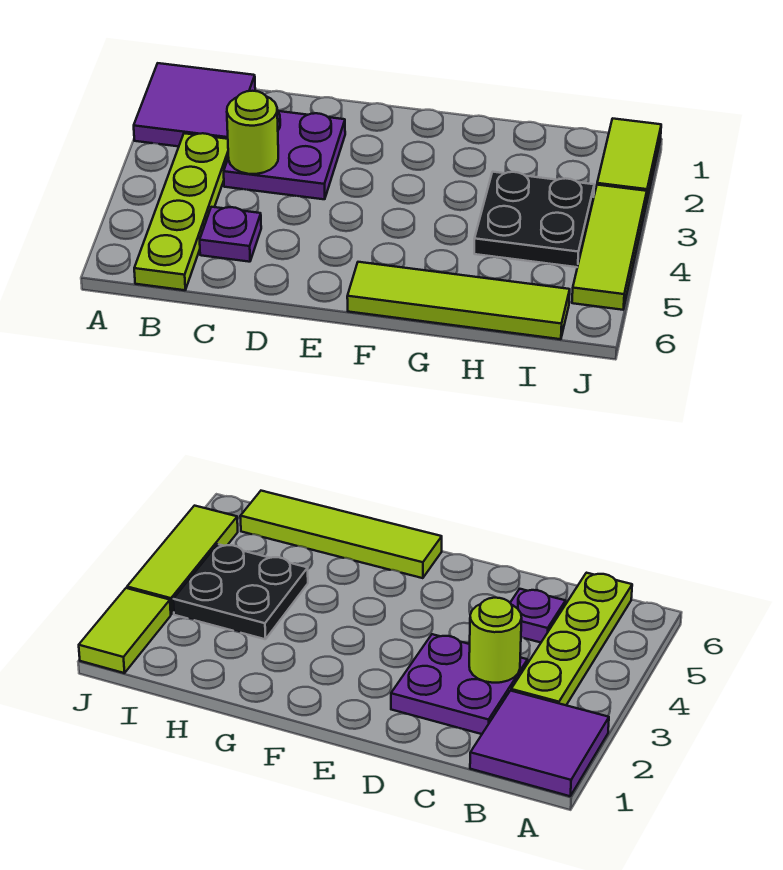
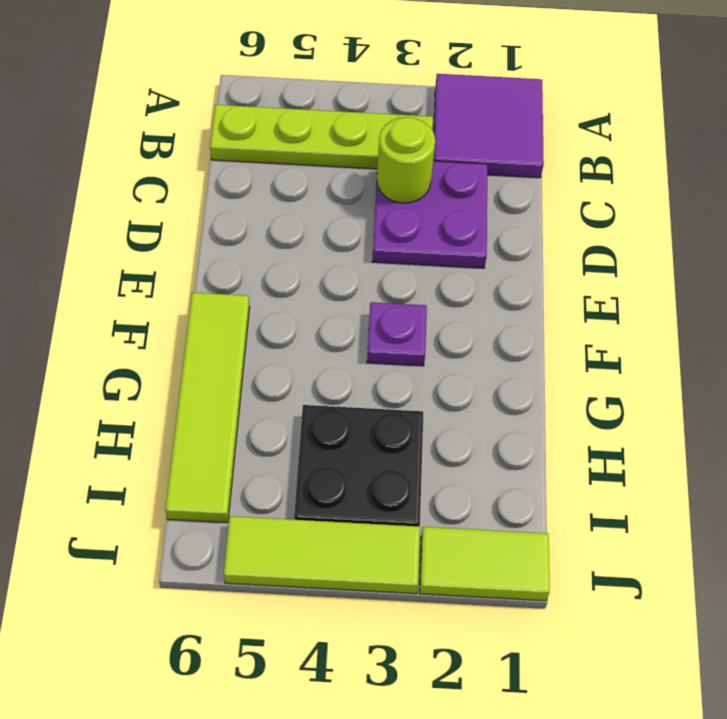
purple 1x1 plate [200,207,261,262] -> purple 1x1 plate moved to [367,302,427,366]

